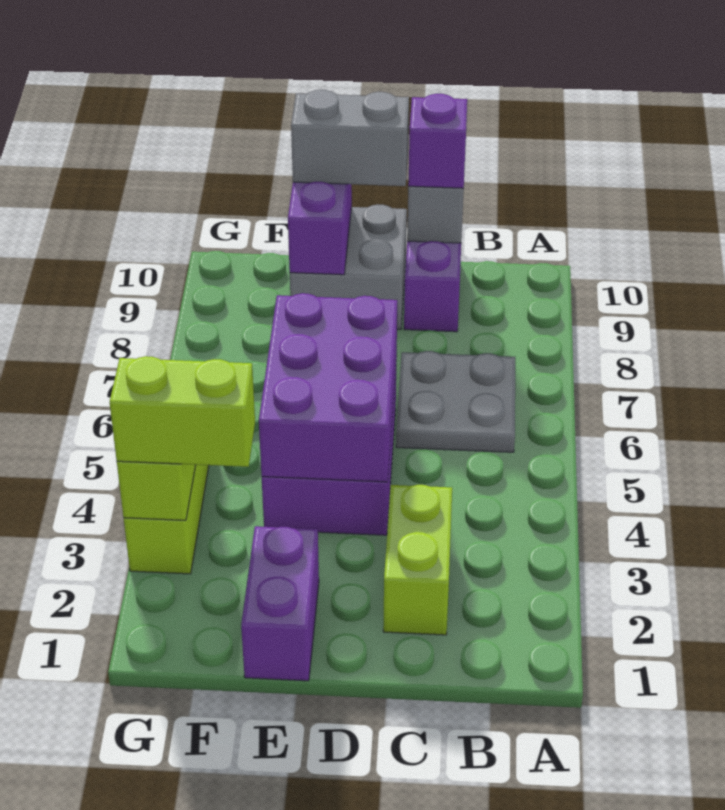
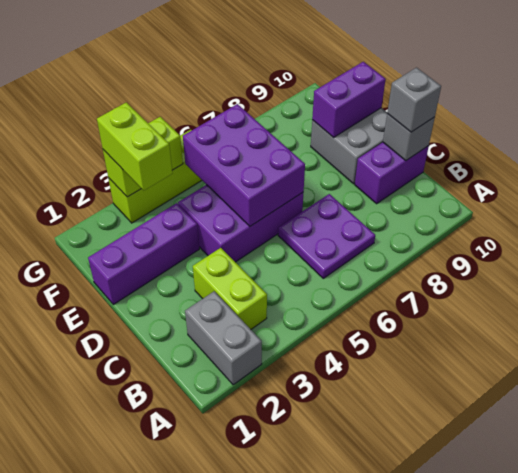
grey 2x2 plate [396,351,515,452] -> purple 2x2 plate [278,194,375,278]
lime 1x2 brick [383,485,452,635] -> lime 1x2 brick turned to [193,248,267,329]
purple 1x1 brick [408,94,467,188] -> grey 1x1 brick [387,68,441,132]
purple 2x3 brick [259,293,397,482] -> purple 2x3 brick turned to [183,104,305,226]
grey 1x2 brick [291,90,409,186] -> grey 1x2 brick moved to [185,291,262,385]
purple 1x2 brick [241,526,319,681] -> purple 1x3 brick [88,203,199,304]

